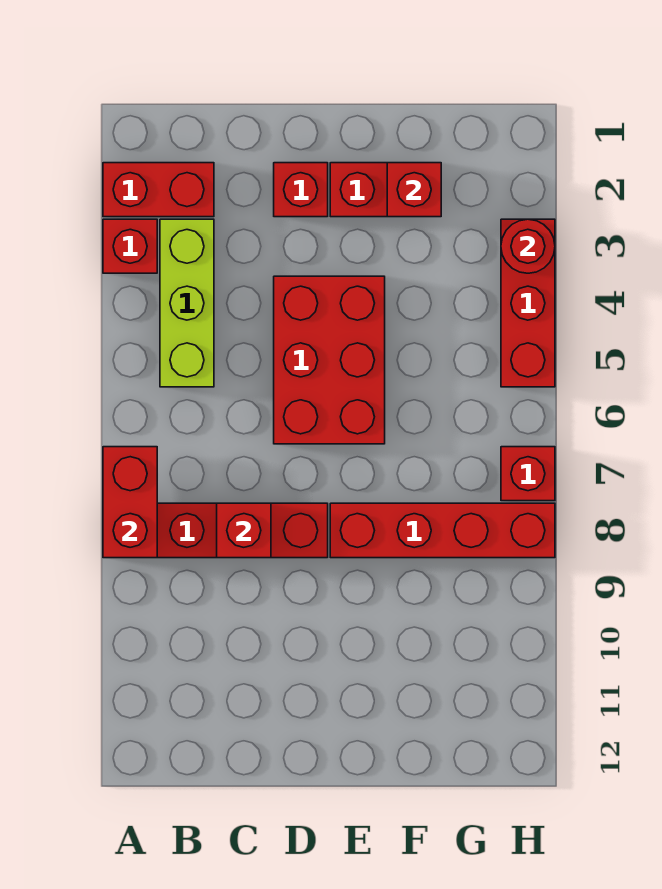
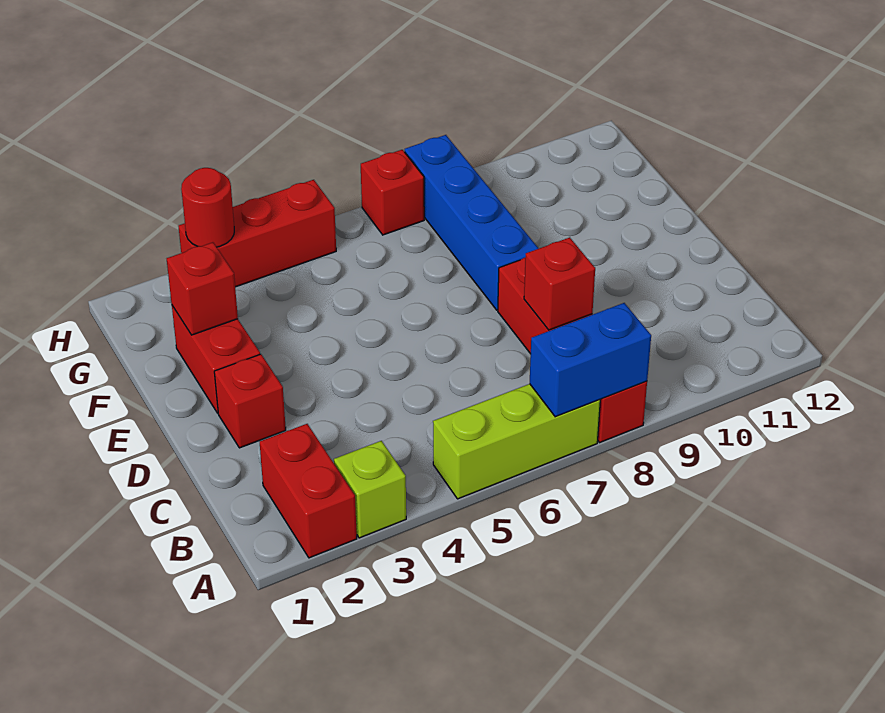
red 1x1 brick [103,219,157,273] -> lime 1x1 brick [334,441,406,538]
red 1x2 brick [103,447,157,558] -> blue 1x2 brick [530,303,651,417]
lime 1x3 brick [160,219,214,387] -> lime 1x3 brick moved to [433,384,600,499]
red 2x3 brick [274,276,385,444] -> none
red 1x4 brick [330,503,555,558] -> blue 1x4 brick [405,135,539,310]

